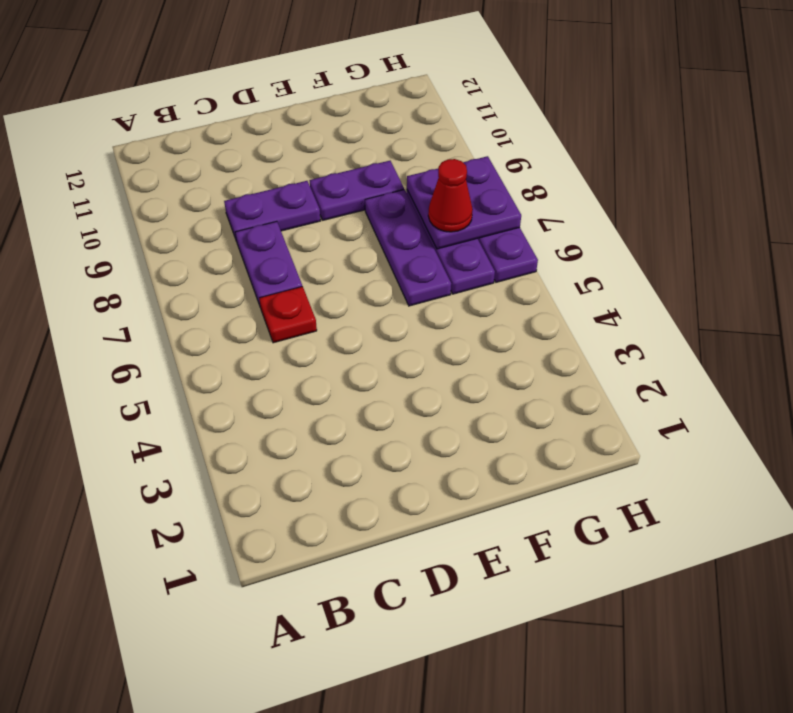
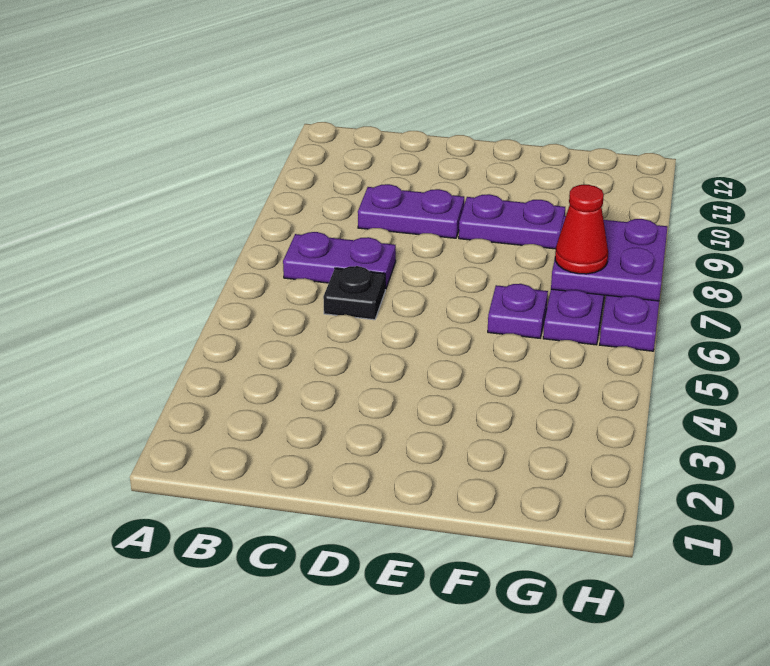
red 1x1 plate [259,286,317,343] -> black 1x1 plate [323,266,385,320]
purple 1x2 plate [235,221,302,305] -> purple 1x2 plate turned to [283,232,396,289]
purple 1x3 plate [365,190,451,306] -> purple 1x1 plate [488,284,548,338]

